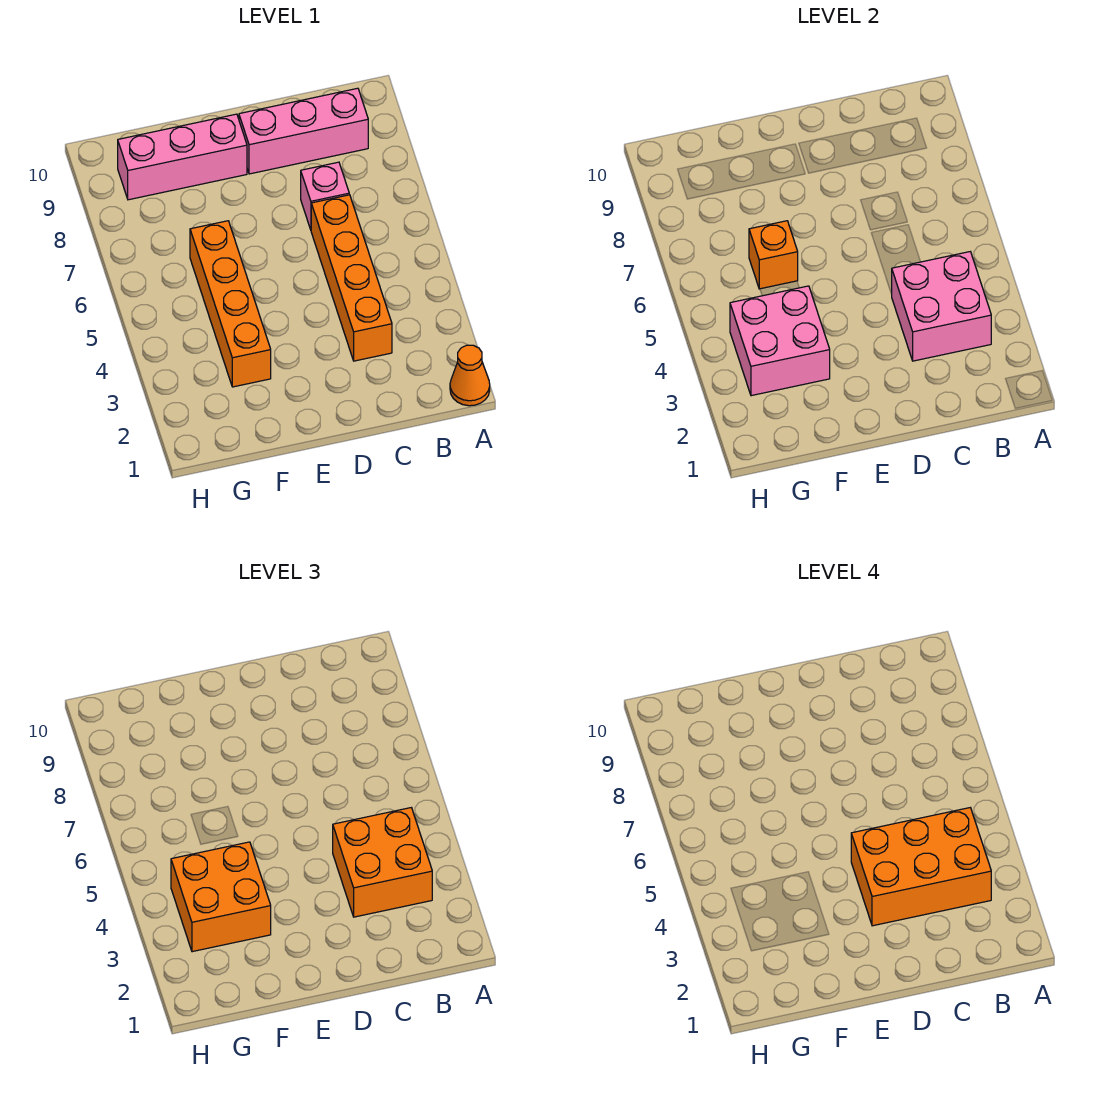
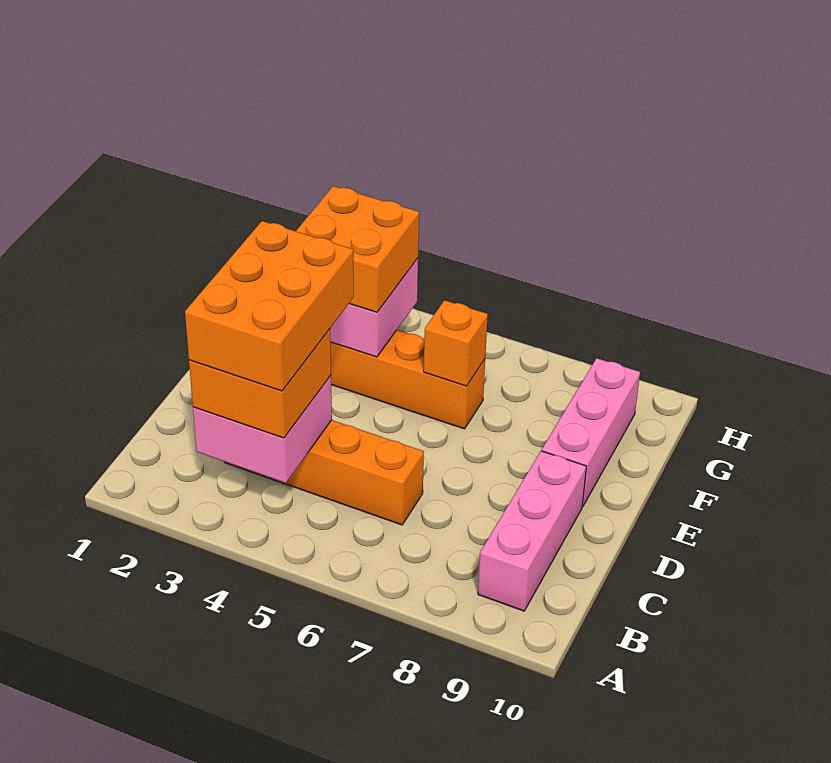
orange 1x1 cone [450,345,490,406] -> none
pink 1x1 brick [301,162,349,230] -> none

